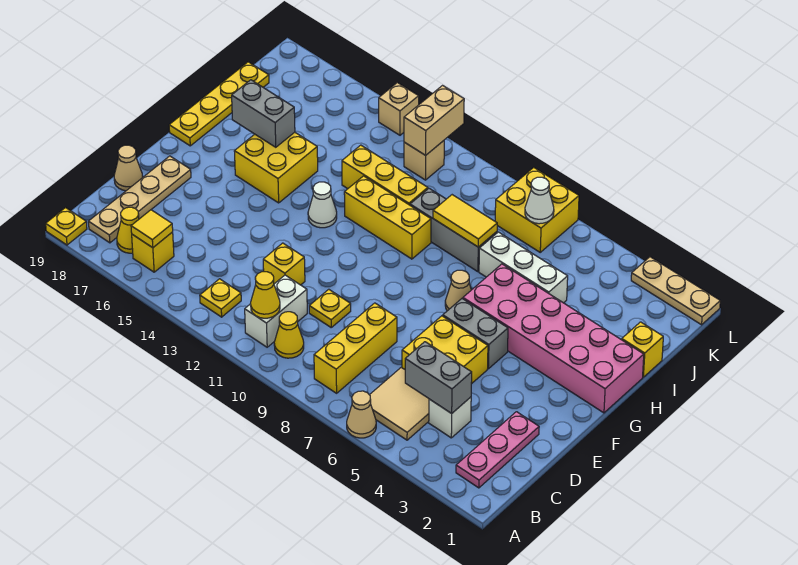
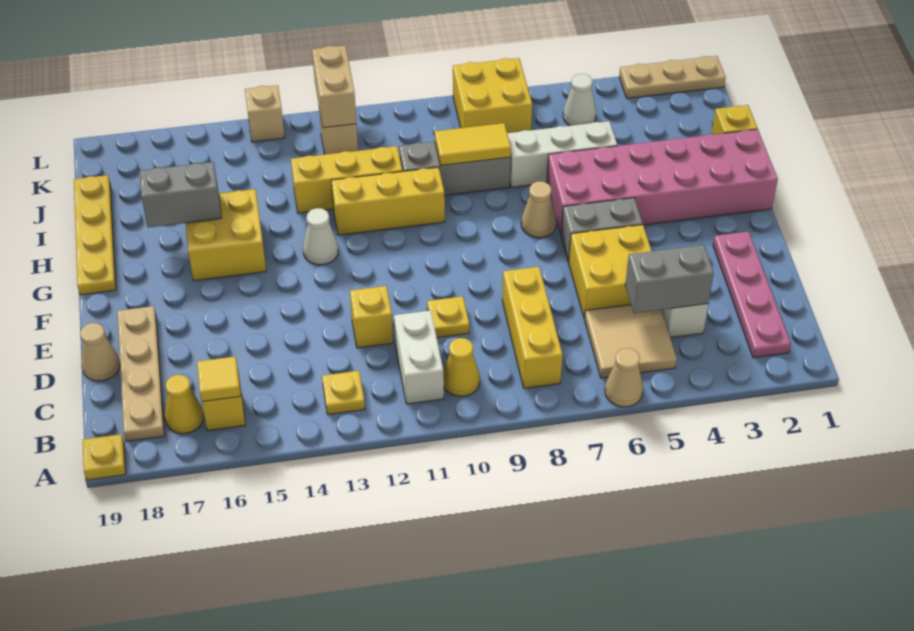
pink 1x3 plate [456,412,539,488] -> pink 1x4 plate [713,231,791,358]
yellow 1x1 cone [251,272,280,318] -> none
white 1x1 cone [525,177,554,224] -> white 1x1 cone moved to [563,74,596,126]

